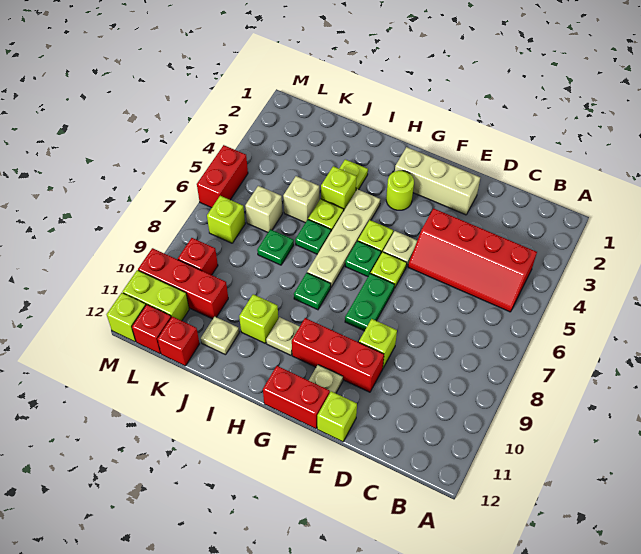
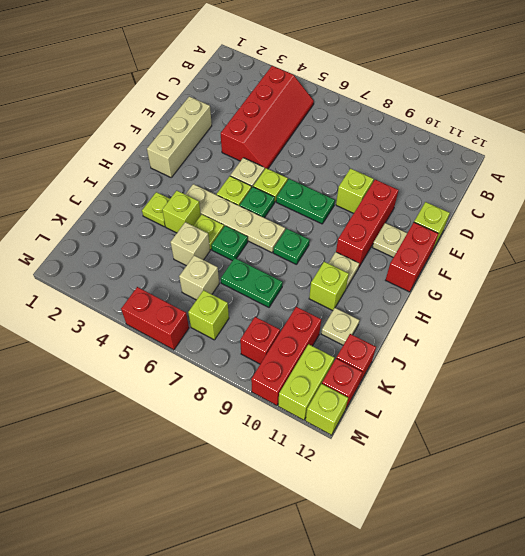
lime 1x1 round brick [386,171,414,210] -> none
green 1x1 plate [257,229,294,265] -> green 1x2 plate [221,258,283,307]

